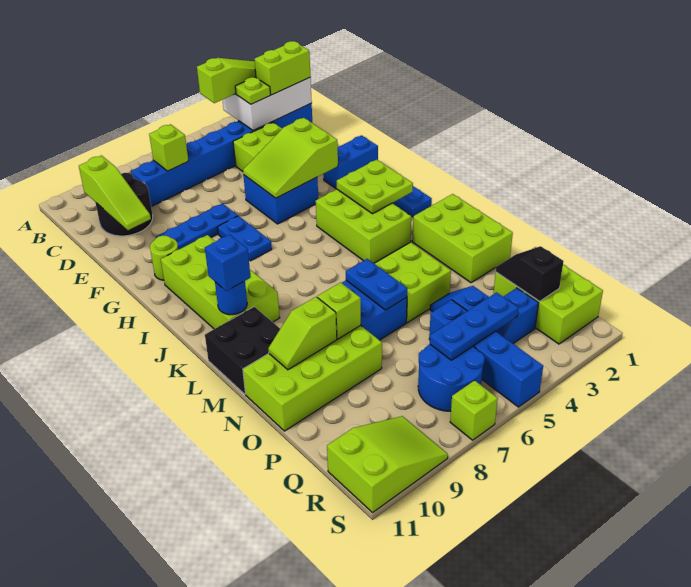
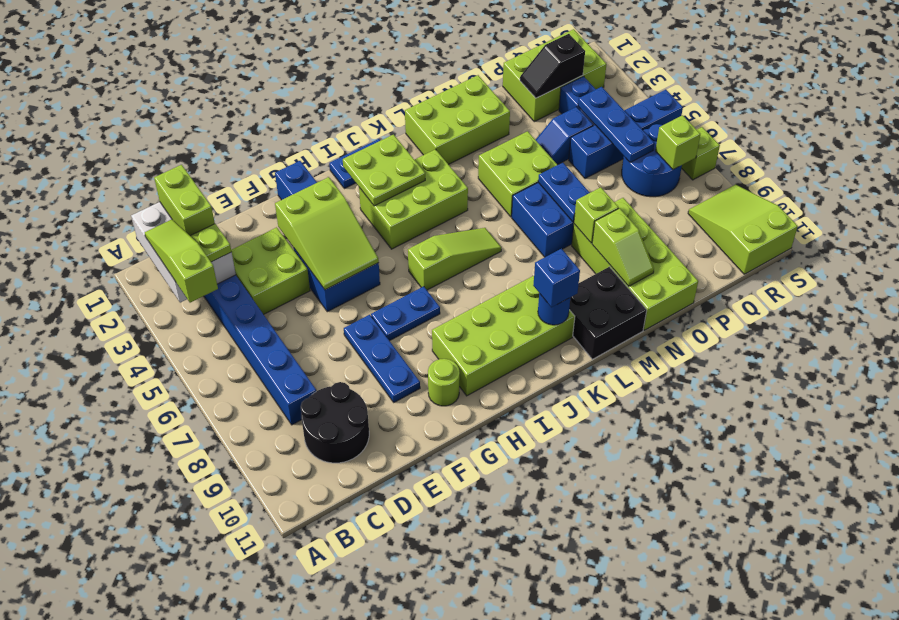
lime 1x1 brick [149,124,188,171] -> lime 1x1 brick moved to [655,115,700,169]
lime 1x3 slope [79,155,151,230] -> lime 1x3 slope moved to [408,228,501,290]
blue 1x2 plate [346,259,407,310] -> blue 1x2 plate turned to [538,162,590,222]

